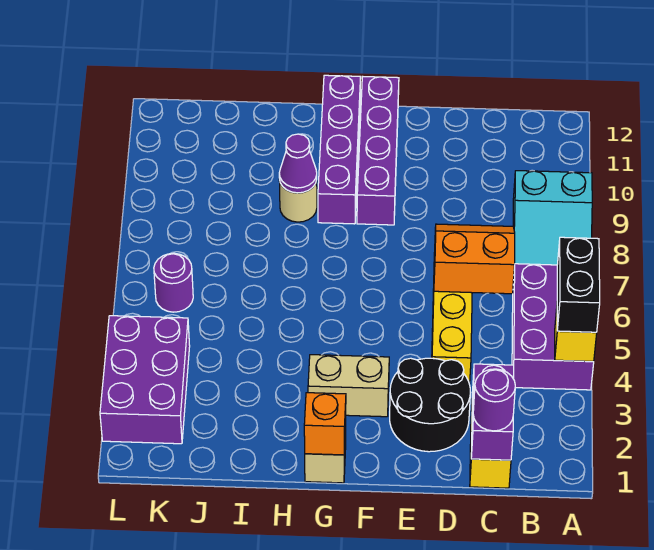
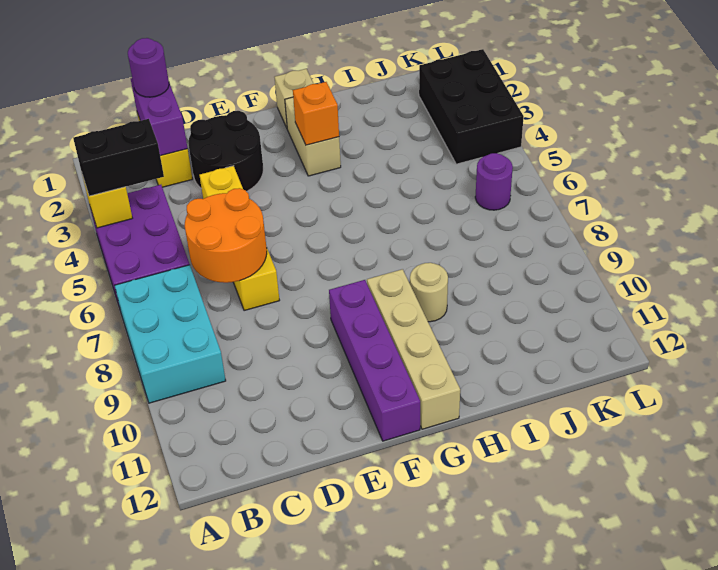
black 1x2 brick [557,237,600,332] -> black 1x2 brick turned to [73,119,164,196]
cyan 2x3 slope [513,171,592,266] -> cyan 2x3 brick [115,265,226,403]
orange 2x2 slope [434,224,515,294] -> orange 2x2 round brick [185,188,267,283]
tan 1x2 brick [308,355,389,417] -> tan 1x2 brick turned to [285,97,341,176]
orange 1x1 brick [304,393,346,455] -> orange 1x1 brick moved to [293,82,339,145]
purple 1x4 brick [318,75,361,224] -> tan 1x4 brick [367,269,460,429]
purple 1x1 cone [279,134,317,193] -> none
purple 2x3 brick [100,316,190,444] -> black 2x3 brick [419,49,524,164]

